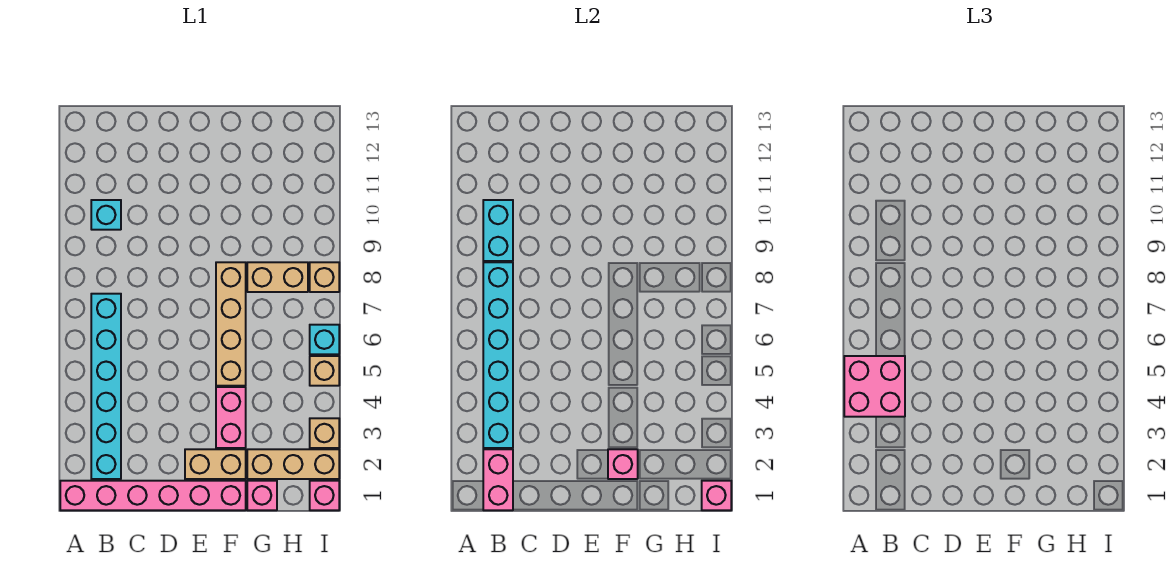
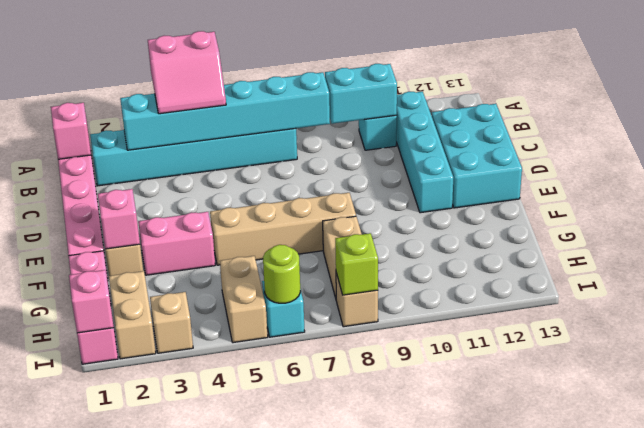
pink 2x2 brick [844,356,905,417] -> pink 2x2 slope [148,31,226,114]
pink 1x2 brick [483,449,513,510] -> pink 1x1 brick [51,103,91,159]
none -> cyan 1x4 brick [396,92,453,213]
none -> cyan 2x3 brick [432,104,522,208]
tan 1x3 brick [247,449,339,479] -> tan 1x2 brick [109,271,156,359]
tan 1x1 brick [310,356,339,386] -> tan 1x2 brick [220,256,268,343]
none -> lime 1x1 round brick [263,245,300,303]
none -> lime 1x1 brick [335,233,378,295]

